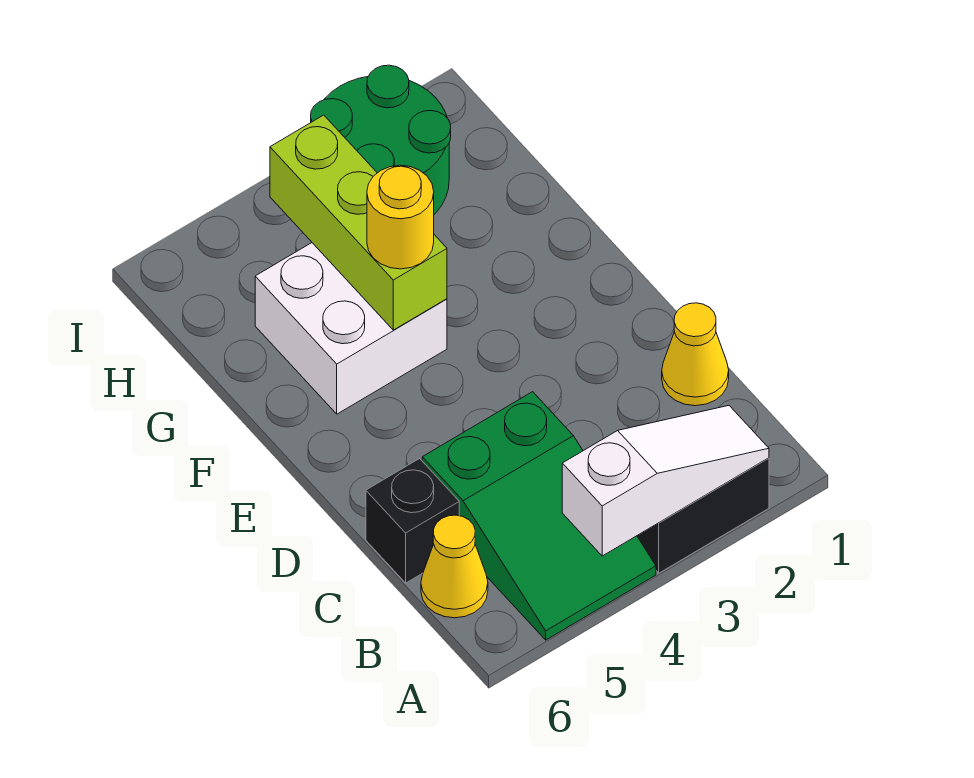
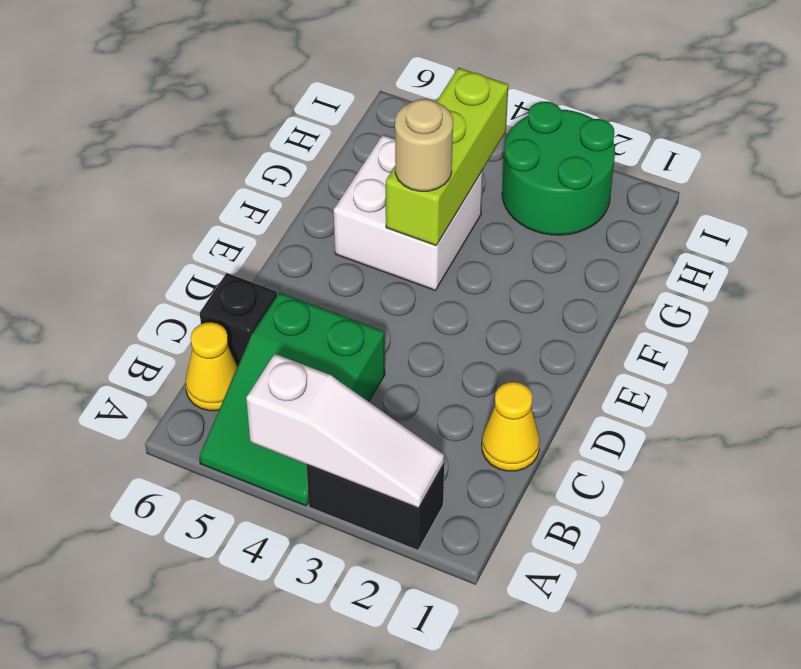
yellow 1x1 round brick [367,165,434,269] -> tan 1x1 round brick [395,99,453,191]

